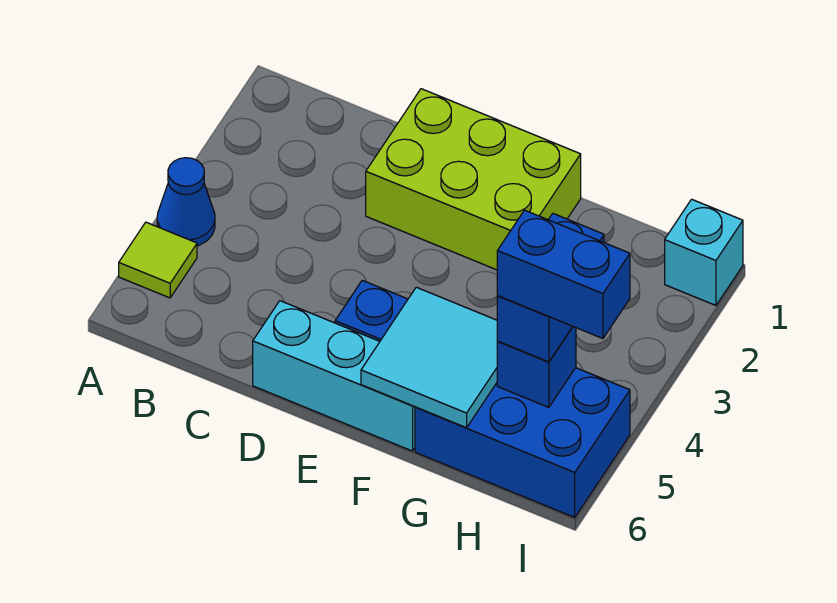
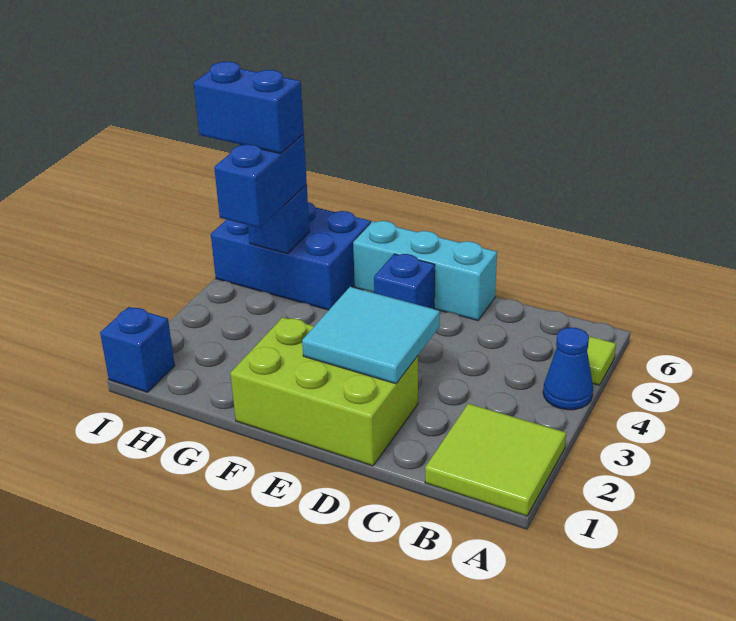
none -> lime 2x2 tile [425,404,566,516]
cyan 2x2 tile [361,287,498,428] -> cyan 2x2 tile moved to [302,287,440,384]
cyan 1x1 brick [665,199,743,305] -> blue 1x1 brick [100,307,175,392]

